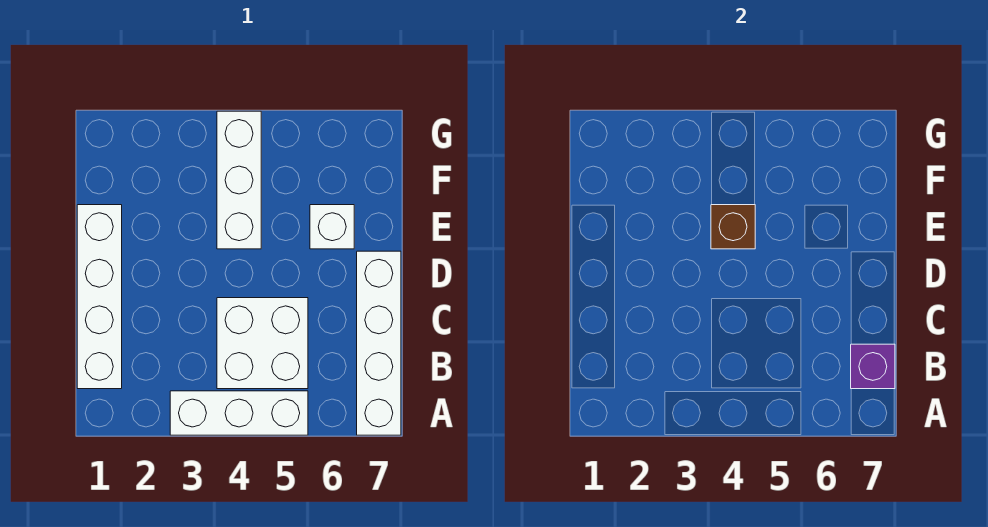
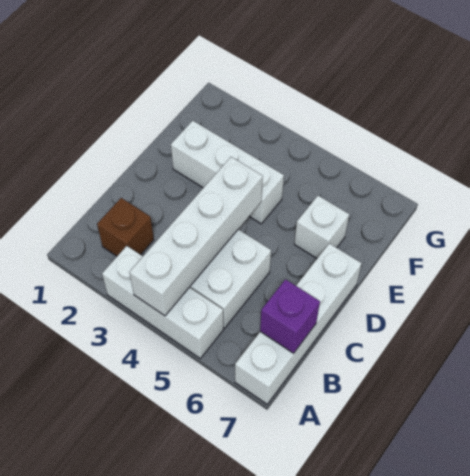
white 1x4 brick [77,205,122,389] -> white 1x4 brick moved to [129,157,263,316]
white 1x3 brick [217,111,261,249] -> white 1x3 brick turned to [171,121,284,224]
brown 1x1 brick [711,205,755,249] -> brown 1x1 brick moved to [97,198,154,256]

